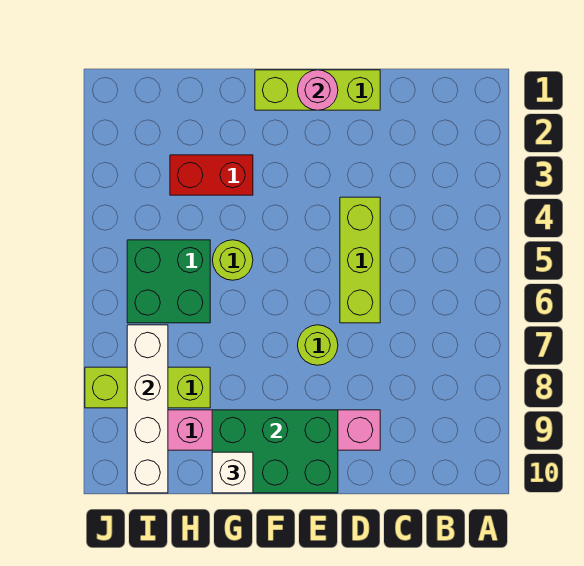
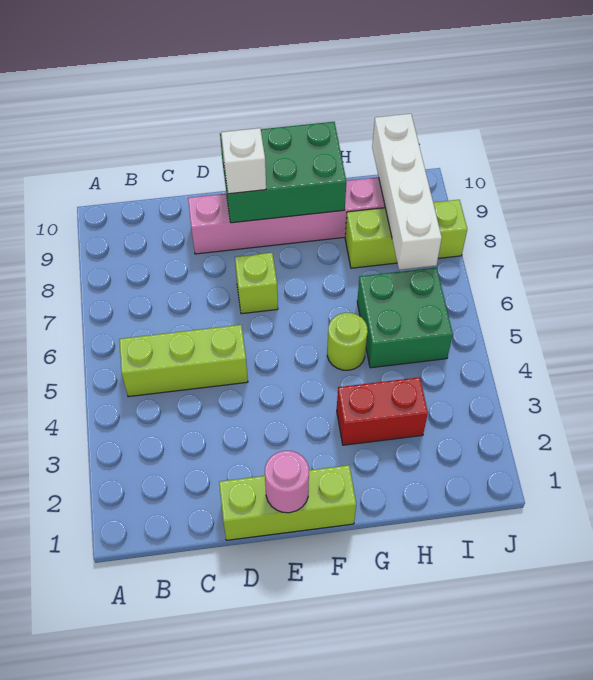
lime 1x3 brick [340,197,380,323] -> lime 1x3 brick turned to [119,325,248,397]
lime 1x1 round brick [298,325,338,365] -> lime 1x1 brick [235,253,278,314]
white 1x1 brick [212,452,253,493] -> white 1x1 brick moved to [221,128,266,194]

